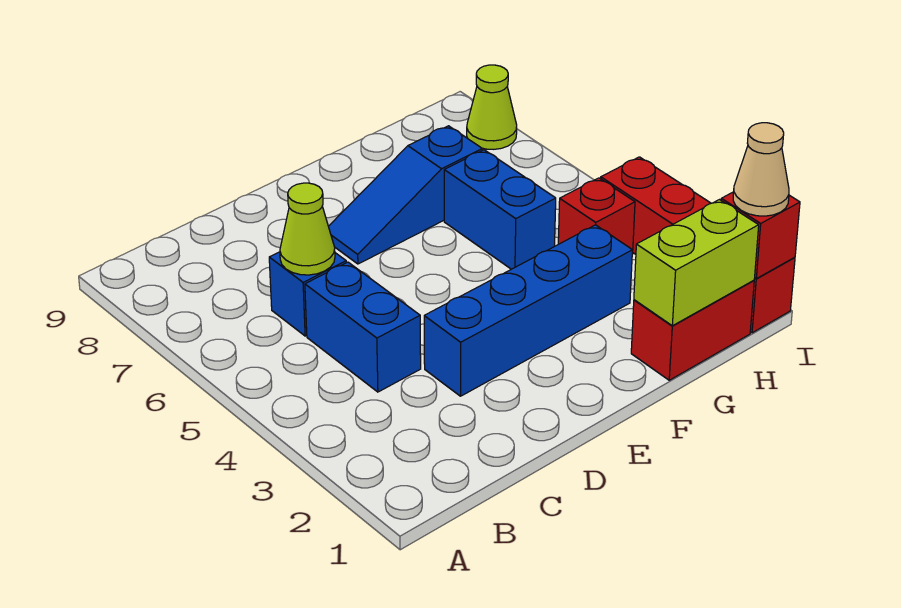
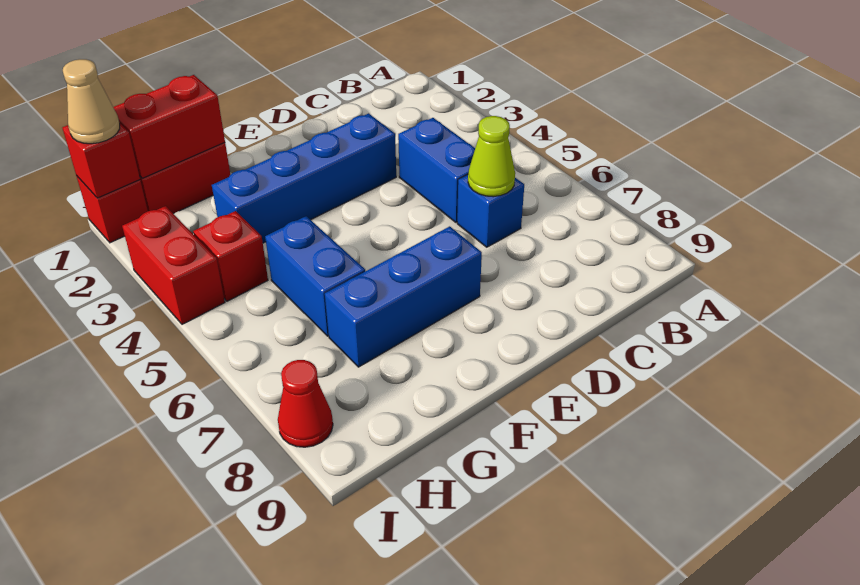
blue 1x3 slope [328,126,482,264] -> blue 1x3 brick [325,226,482,367]
lime 1x2 brick [634,200,759,326] -> red 1x2 brick [113,75,225,178]
lime 1x1 cone [467,65,517,149] -> red 1x1 cone [278,360,333,447]

